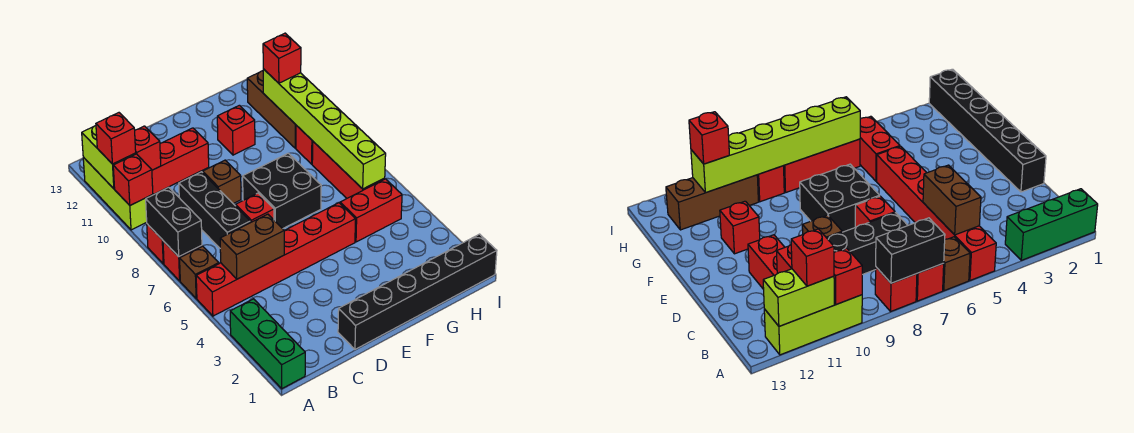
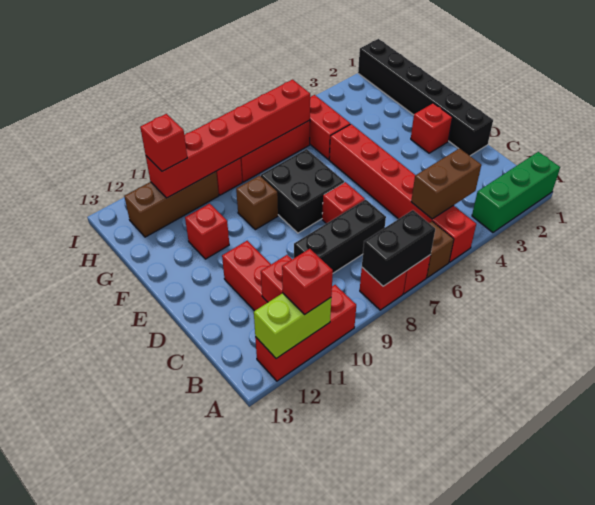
lime 1x3 brick [83,157,152,230] -> red 1x3 brick [255,285,356,381]
red 1x1 brick [113,154,153,205] -> red 1x1 brick moved to [411,103,452,153]
brown 1x2 brick [220,214,284,279] -> brown 1x2 brick turned to [411,148,481,219]
brown 1x1 brick [203,160,241,204] -> brown 1x1 brick moved to [236,175,278,230]
lime 1x6 brick [263,69,386,189] -> red 1x6 brick [146,80,310,198]

